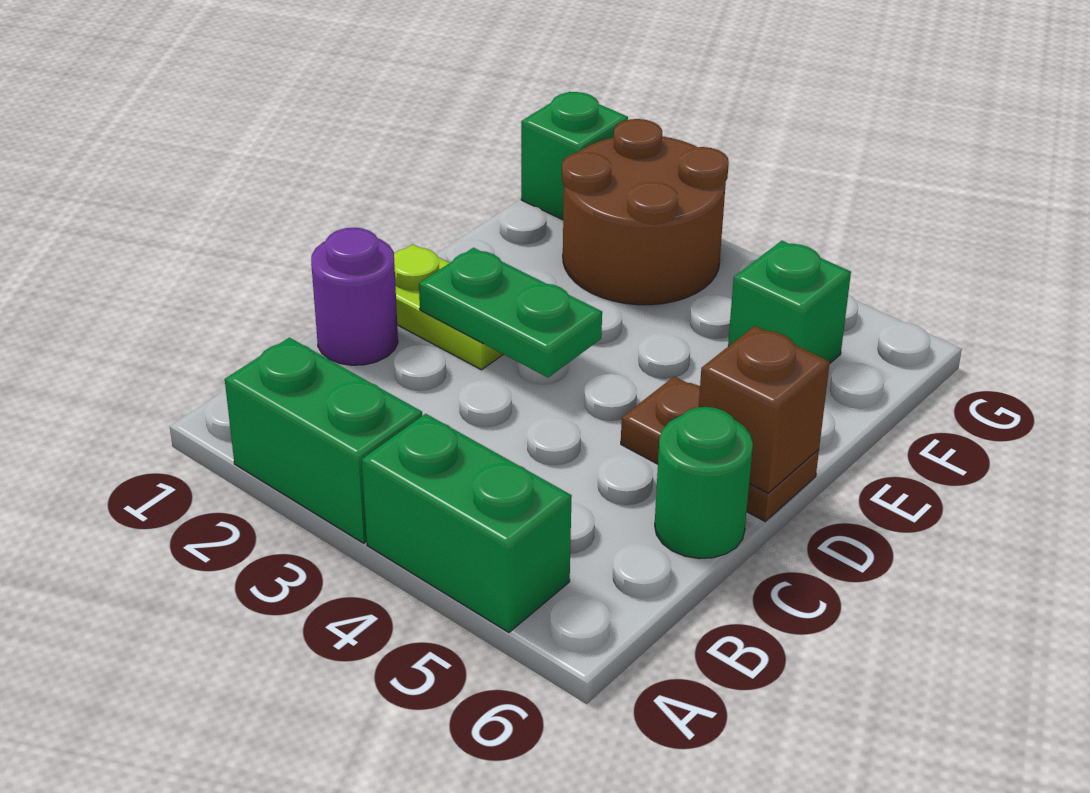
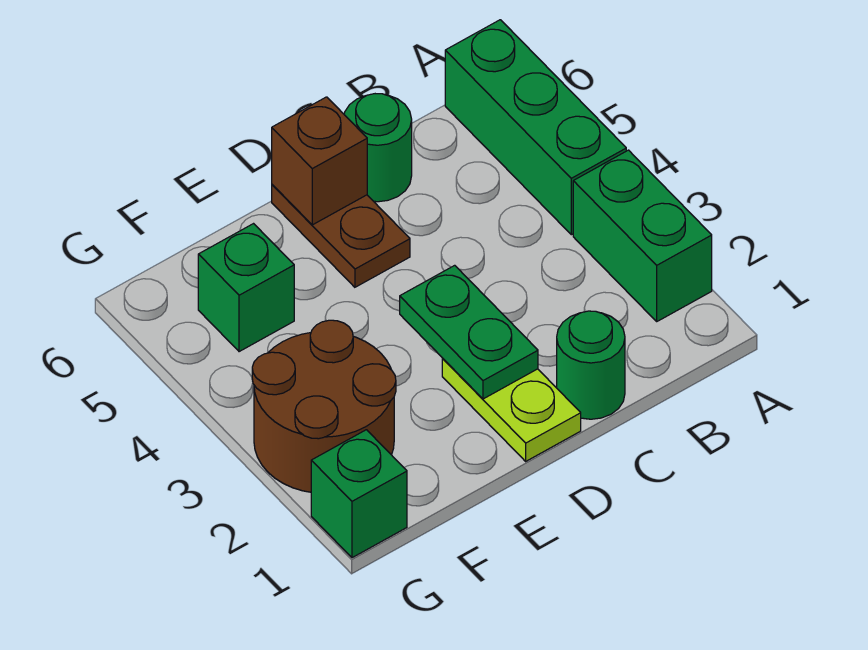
green 1x2 brick [362,414,572,633] -> green 1x3 brick [445,20,626,235]
purple 1x1 round brick [311,227,398,365] -> green 1x1 round brick [557,311,625,419]

